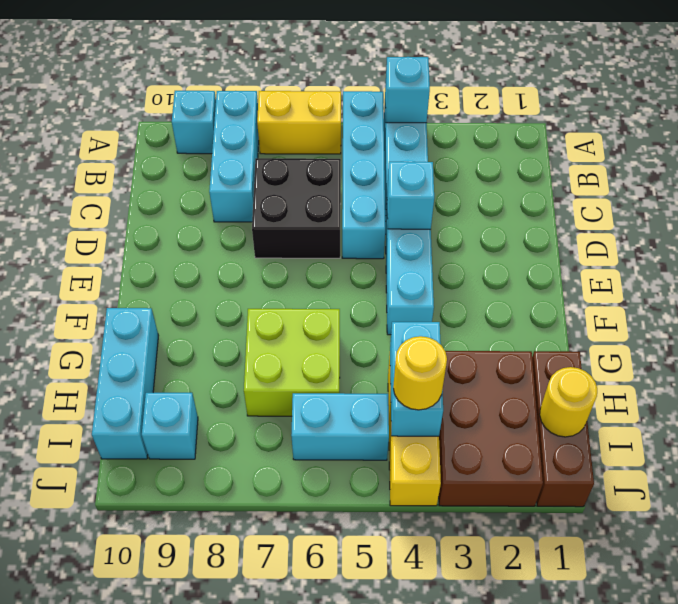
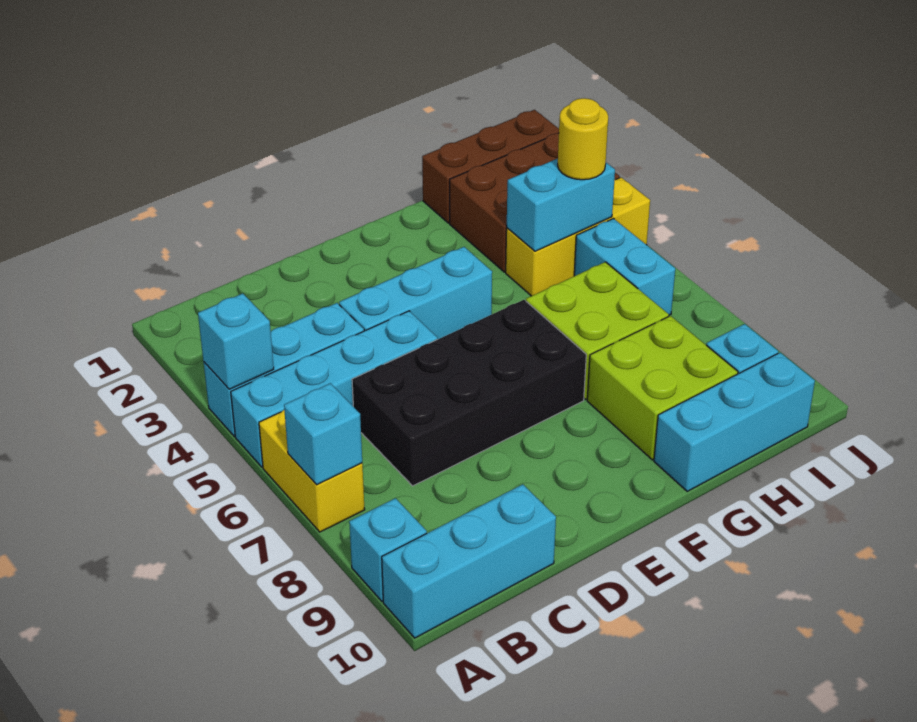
cyan 1x3 brick [209,91,259,222] -> cyan 1x3 brick moved to [382,484,556,638]
black 2x2 brick [252,158,341,258] -> black 2x4 brick [352,300,586,486]
cyan 1x1 brick [387,162,434,229] -> cyan 1x1 brick moved to [284,383,362,485]
none -> lime 2x2 brick [587,316,738,460]
yellow 1x1 round brick [540,367,597,437] -> none

